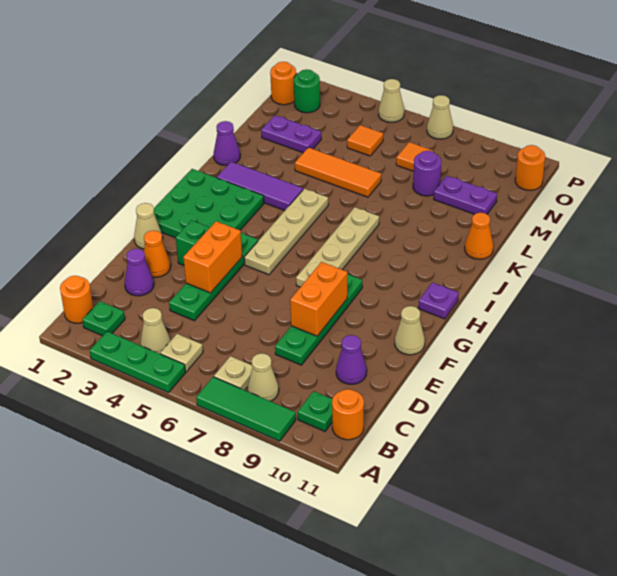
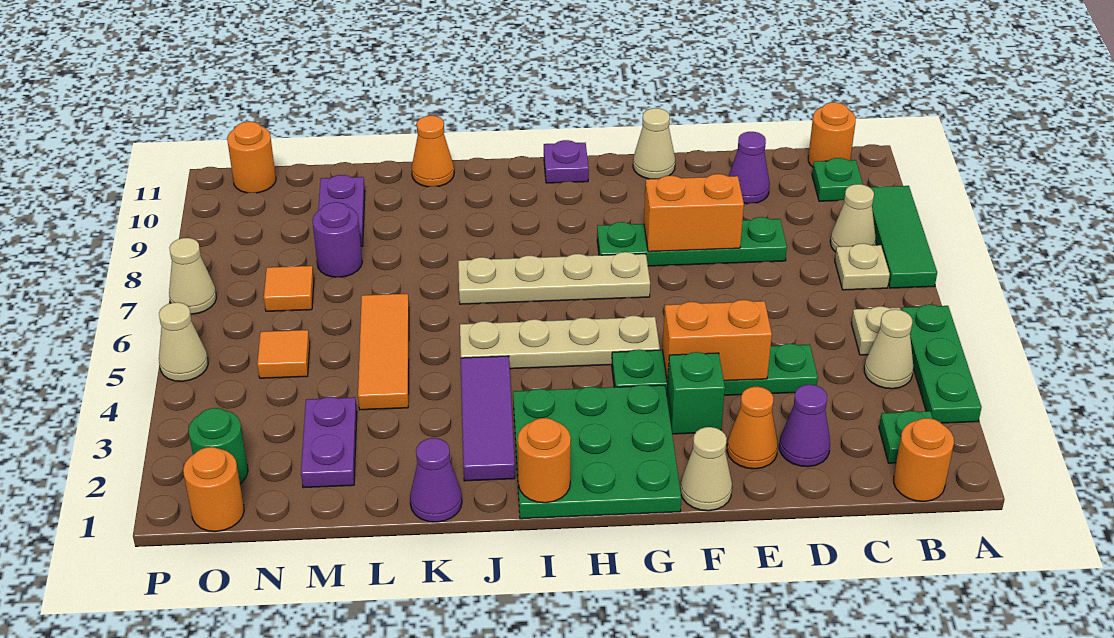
none -> orange 1x1 round brick [518,418,571,503]

